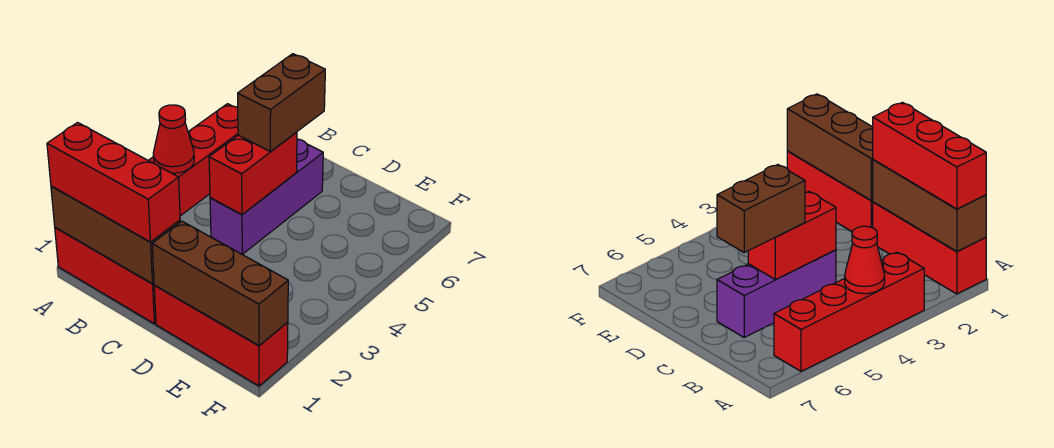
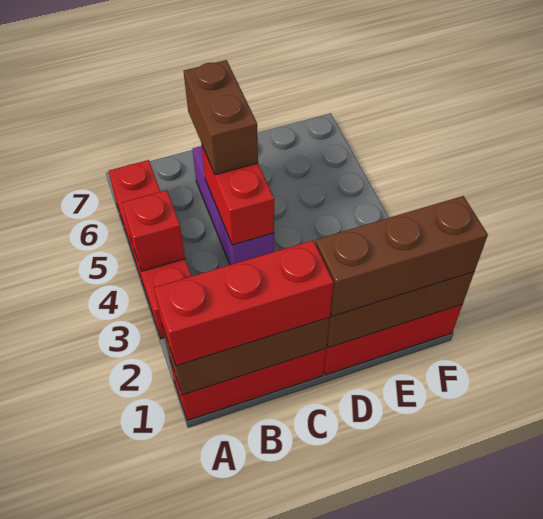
red 1x1 cone [153,105,194,173] -> red 1x1 brick [122,190,185,271]
none -> brown 1x3 brick [316,196,488,316]

